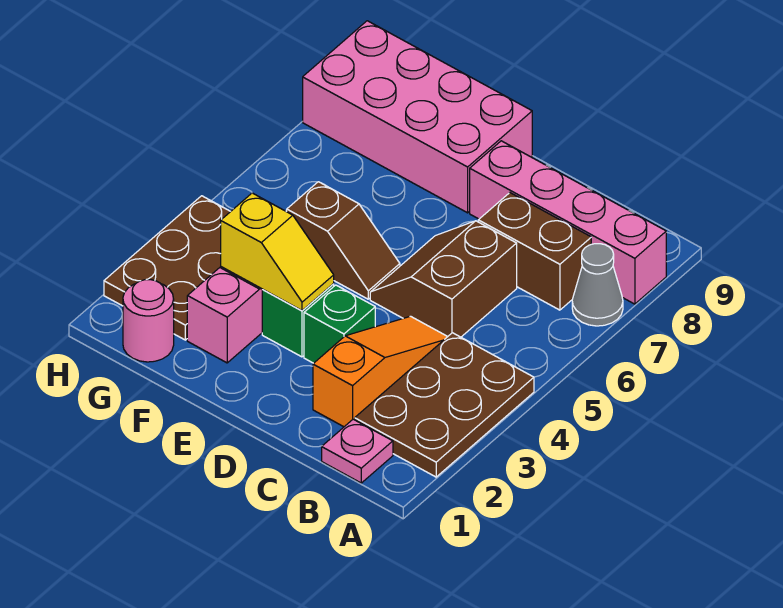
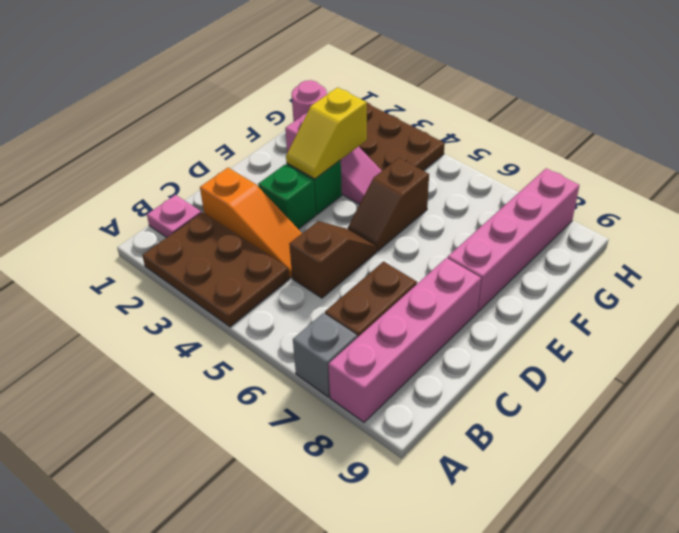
grey 1x1 cone [572,244,623,326] -> grey 1x1 brick [293,313,357,397]
brown 2x2 slope [370,221,517,337] -> brown 1x2 slope [289,221,376,298]
pink 2x4 brick [303,21,532,213] -> pink 1x4 brick [448,168,579,312]

